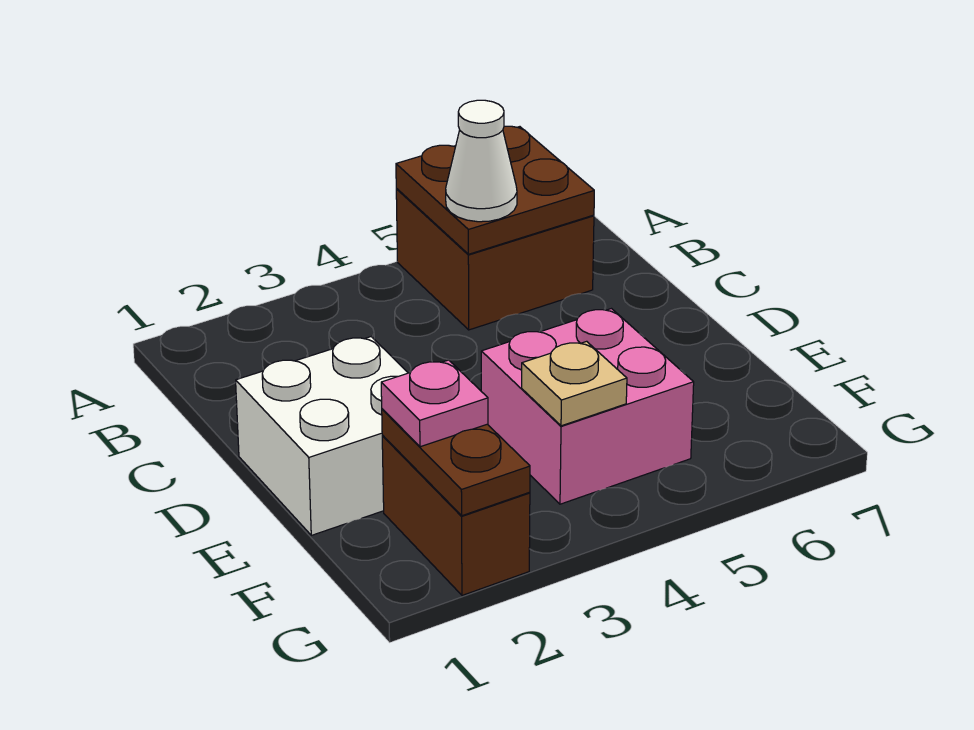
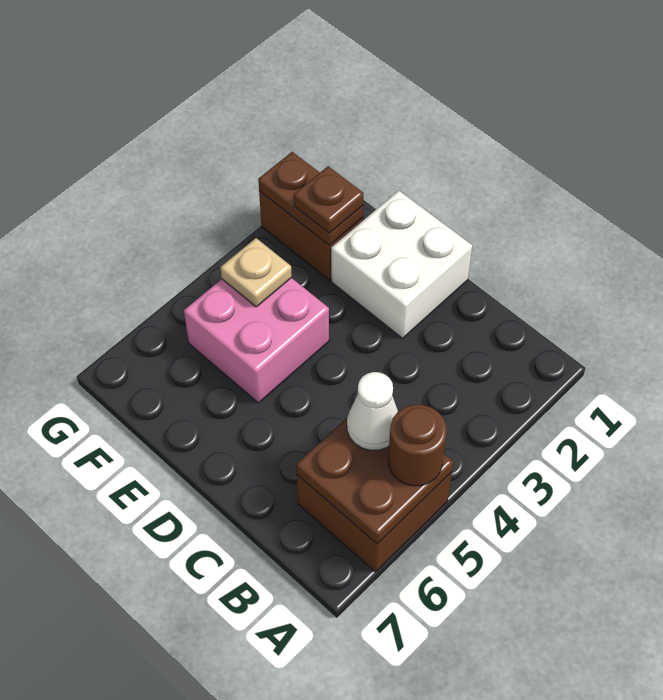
none -> brown 1x1 round brick [388,405,447,486]
pink 1x1 plate [381,360,488,447] -> brown 1x1 plate [294,166,364,233]

